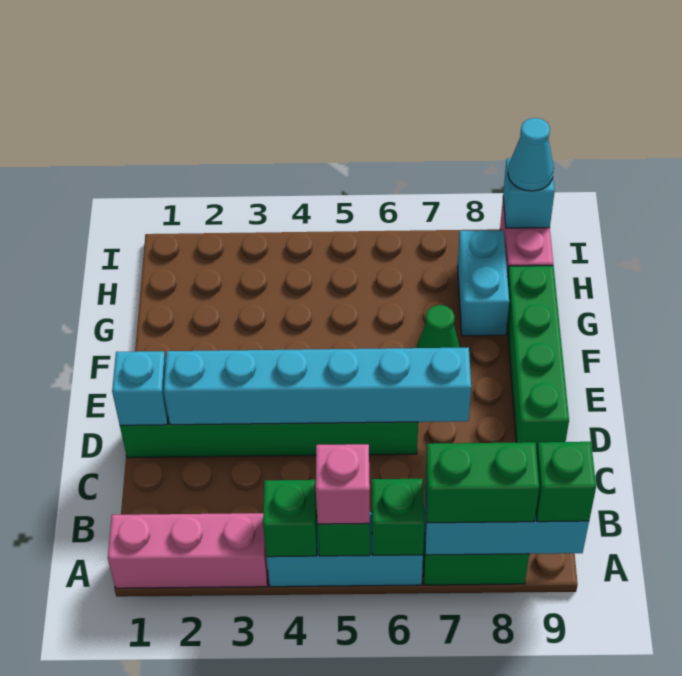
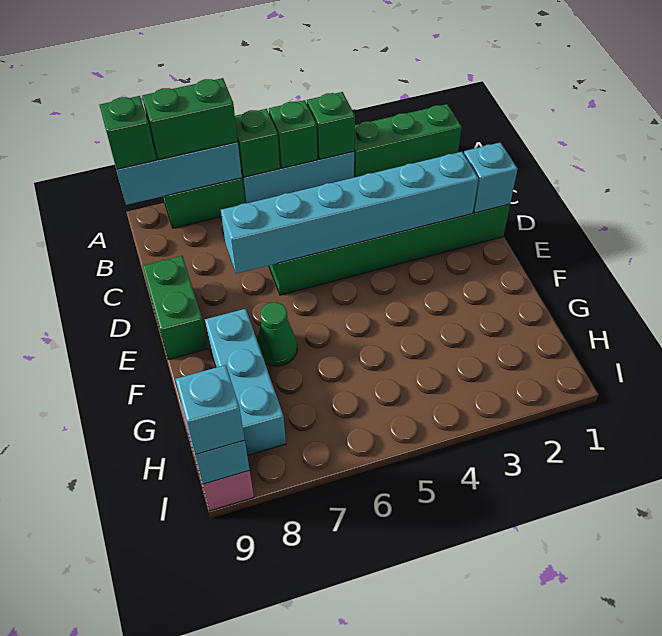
pink 1x3 brick [108,513,268,588] -> green 1x3 brick [354,104,462,177]
pink 1x1 brick [316,444,370,524] -> none
green 1x4 brick [507,266,569,453] -> green 1x2 brick [143,256,208,360]
cyan 1x2 brick [458,230,509,336] -> cyan 1x3 brick [205,309,286,455]
cyan 1x1 cone [508,118,554,191] -> cyan 1x1 brick [175,365,245,455]

